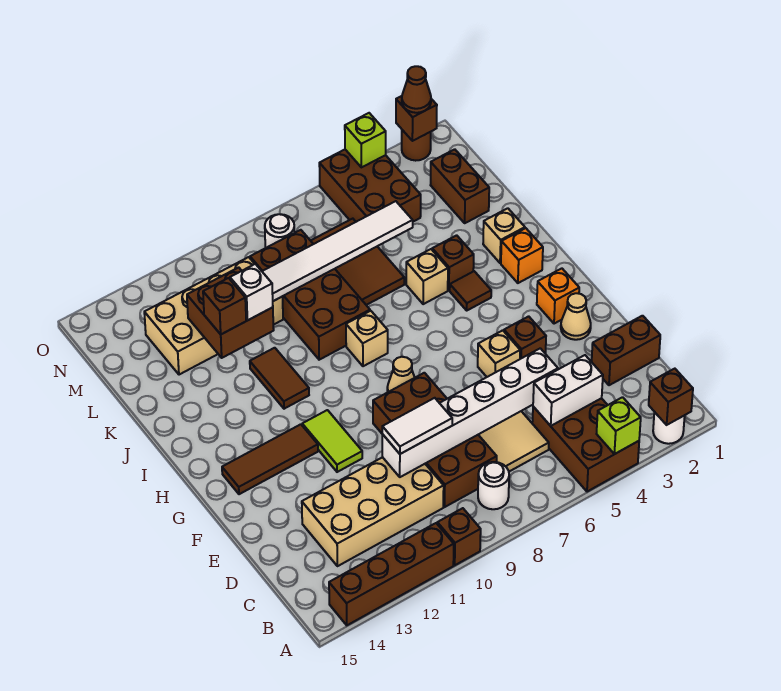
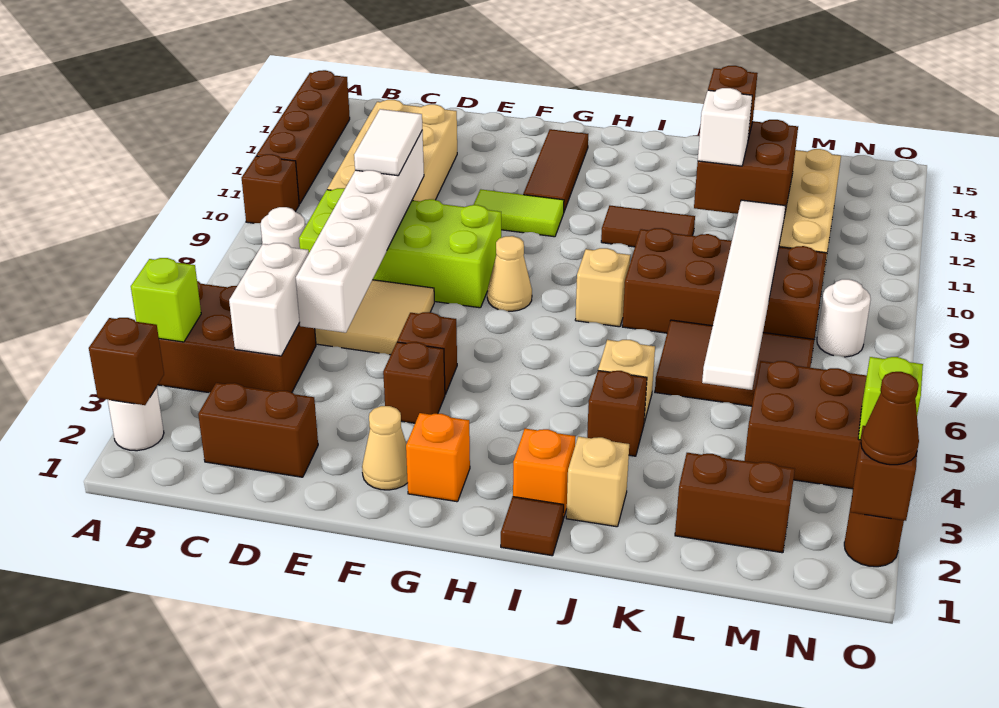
brown 2x4 brick [373,373,497,507] -> lime 2x4 brick [299,188,501,308]
brown 1x2 brick [592,316,660,385] -> brown 1x2 brick turned to [198,383,318,477]
tan 1x1 brick [478,330,520,377] -> brown 1x1 brick [397,312,457,394]
brown 1x1 tile [450,271,491,310] -> brown 1x1 tile moved to [501,497,564,556]

